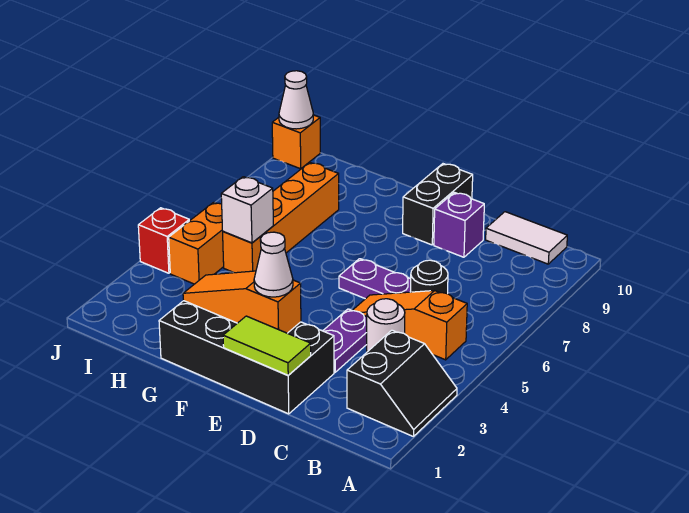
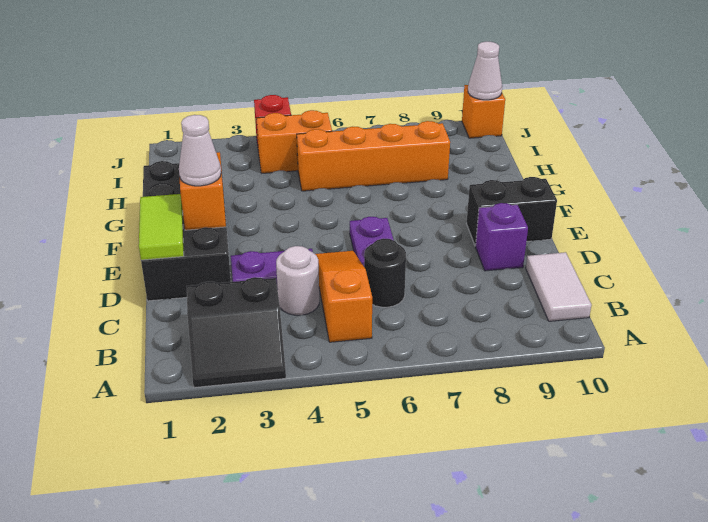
white 1x1 brick [221,177,273,243] -> none

